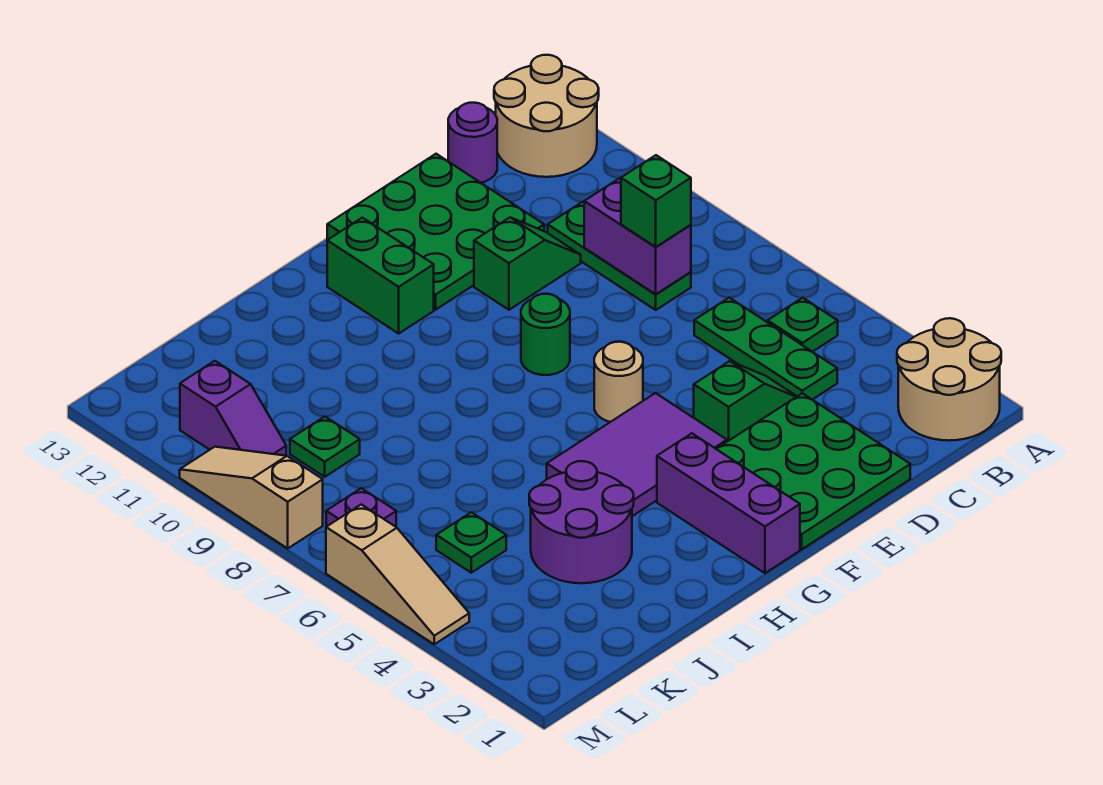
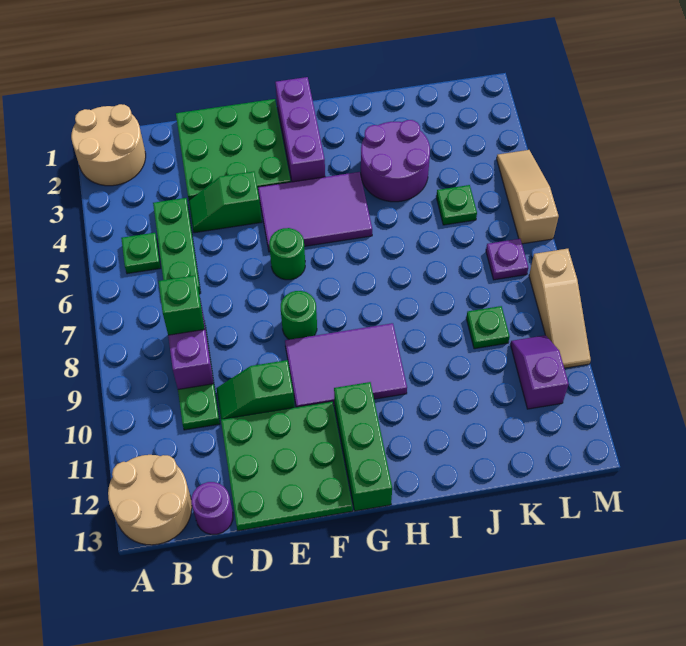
tan 1x1 round brick [594,342,643,422] -> green 1x1 round brick [269,228,305,280]
none -> purple 2x3 tile [285,323,407,407]
green 1x2 brick [327,218,434,333] -> green 1x3 brick [334,382,392,511]

